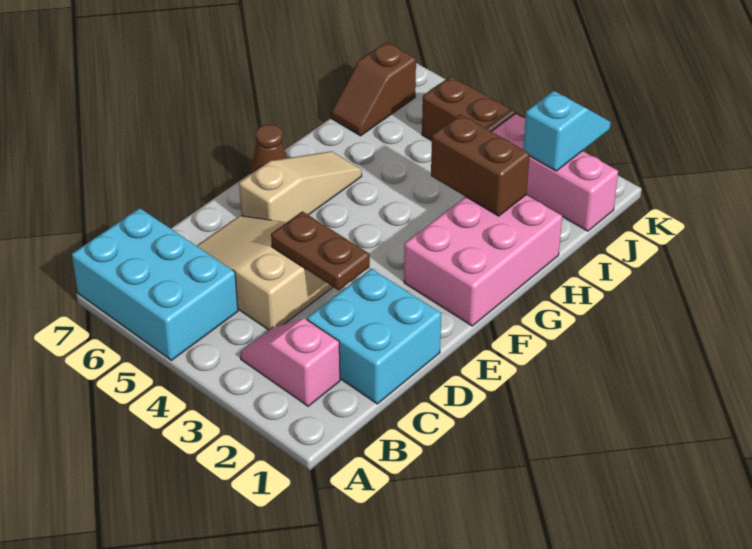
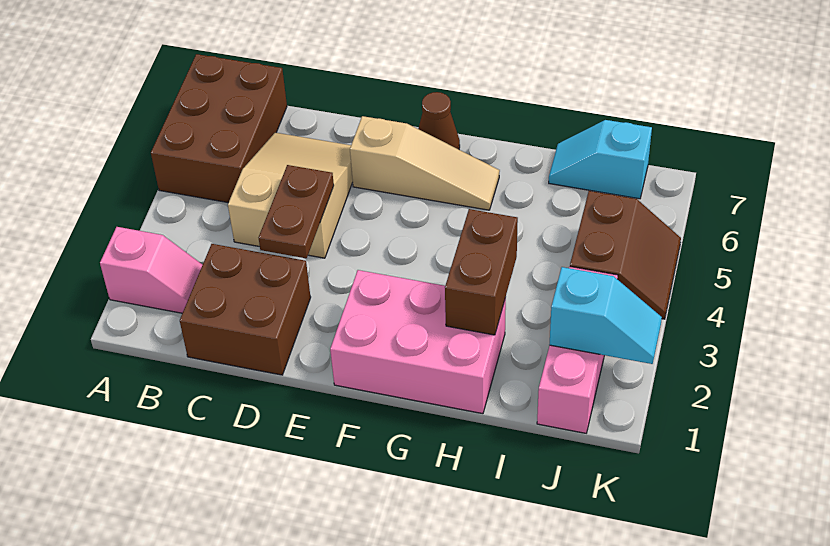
cyan 2x3 brick [72,208,238,360] -> brown 2x3 brick [151,54,287,203]
pink 1x2 slope [240,318,340,406] -> pink 1x2 slope turned to [100,227,202,313]
cyan 2x2 brick [307,269,441,404] -> brown 2x2 brick [180,244,311,375]
brown 1x2 slope [331,42,416,136] -> cyan 1x2 slope [549,120,652,199]

